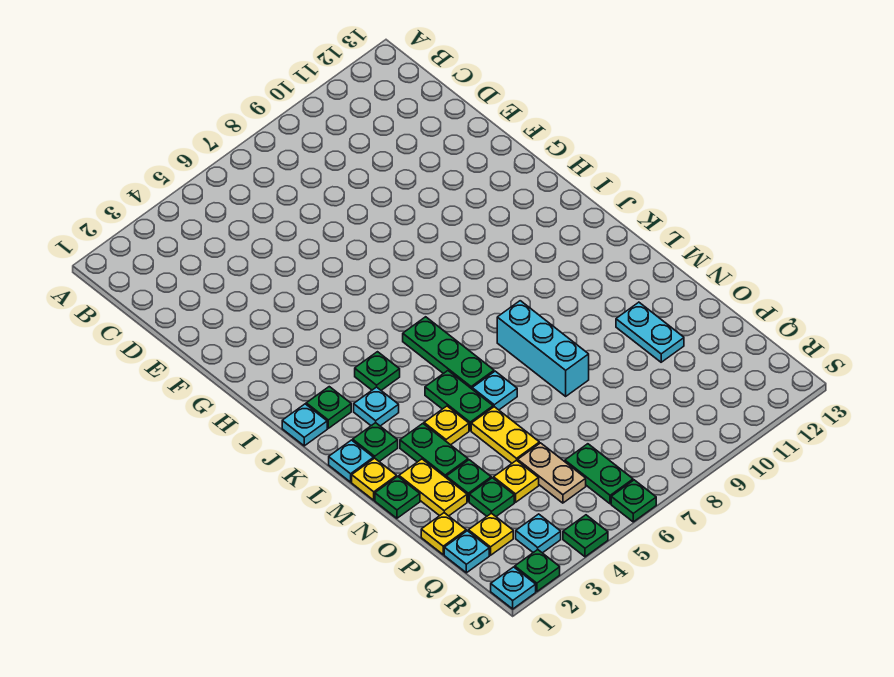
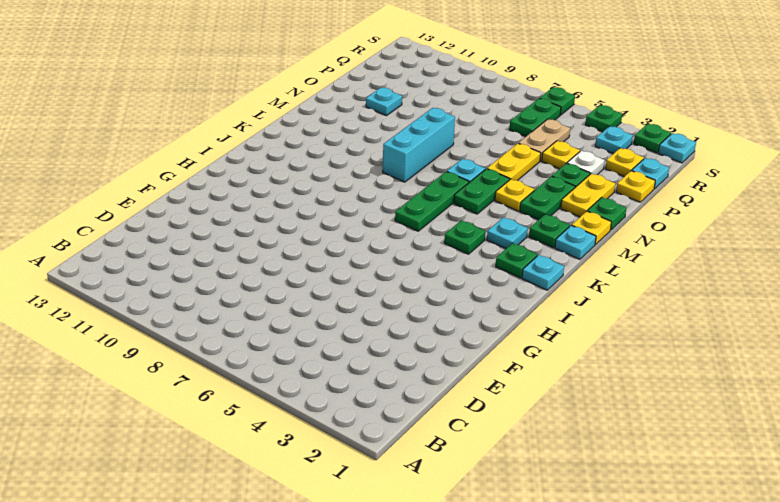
cyan 1x2 plate [616,302,684,362] -> cyan 1x1 plate [366,87,402,116]
green 1x1 plate [469,478,514,516] -> white 1x1 plate [567,151,605,175]

